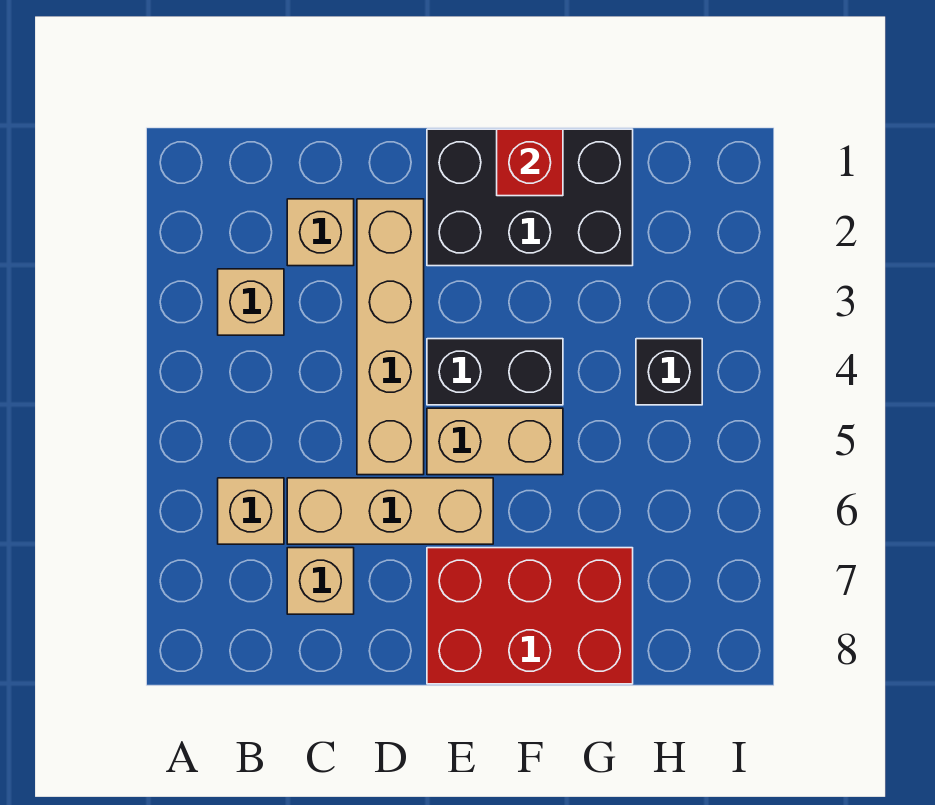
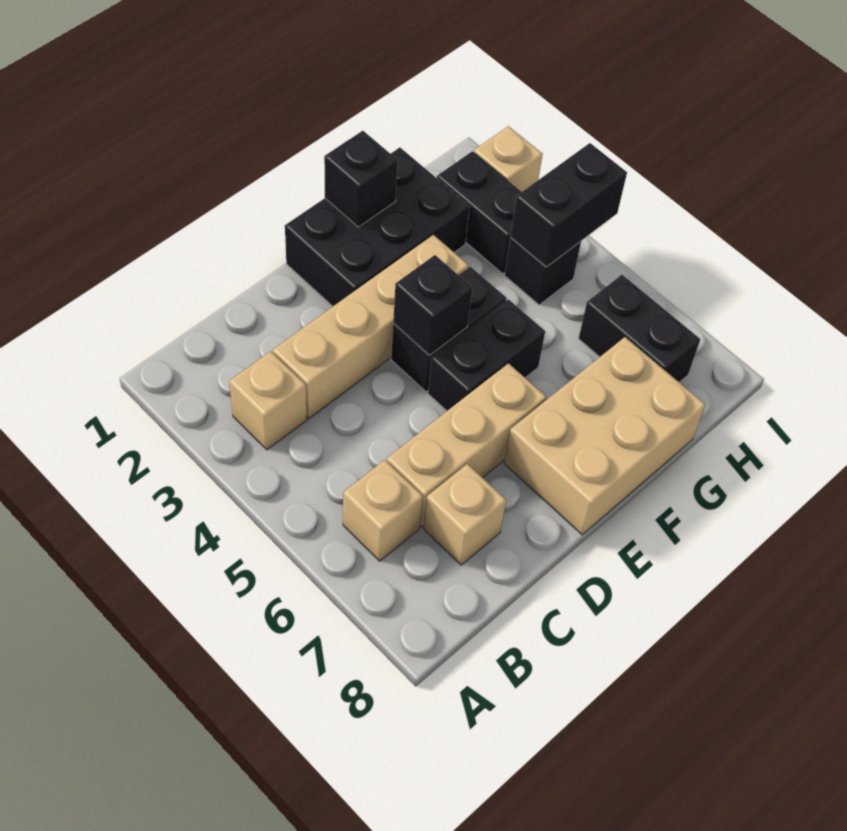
tan 1x1 brick [287,199,354,266] -> tan 1x1 brick moved to [474,126,543,192]
tan 1x4 brick [357,199,424,475] -> tan 1x4 brick turned to [273,235,469,418]
none -> black 1x1 brick [393,255,472,356]
tan 1x2 brick [427,408,563,475] -> black 1x2 brick [428,299,545,411]
red 2x3 brick [427,548,633,684] -> tan 2x3 brick [504,337,705,535]
red 1x1 brick [497,129,563,196] -> black 1x1 brick [324,131,398,227]
none -> black 1x2 brick [437,151,521,274]
none -> black 1x2 brick [510,143,627,267]
none -> black 1x2 brick [578,275,700,382]

